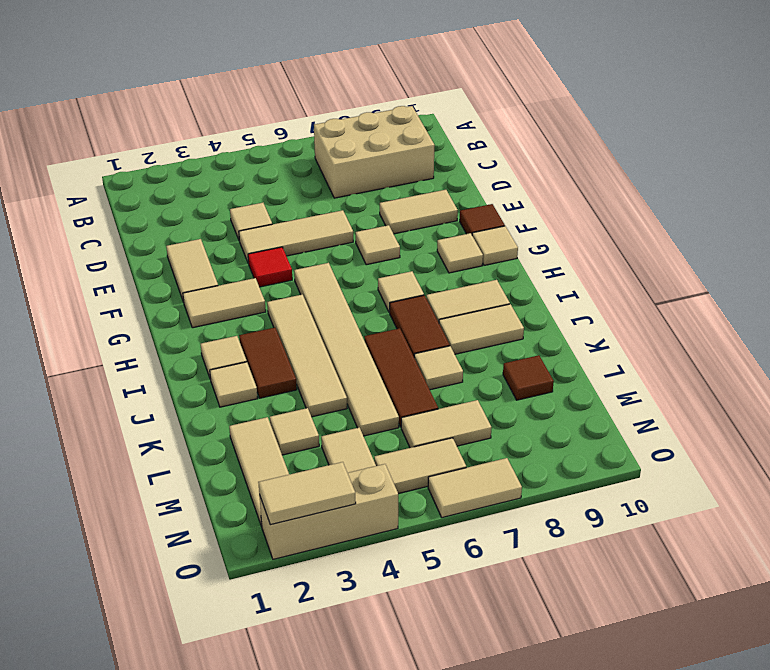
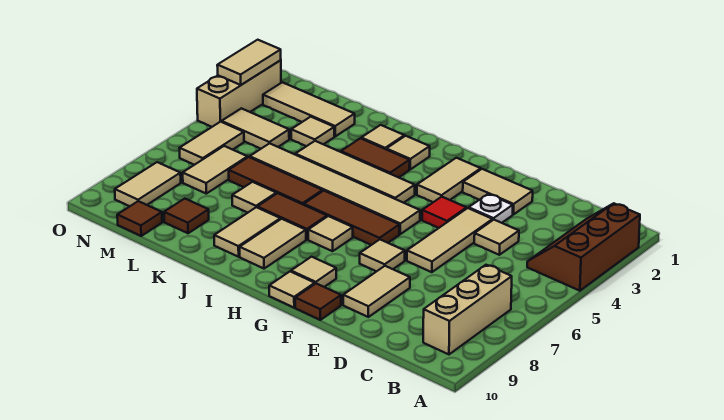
none -> brown 2x3 slope [527,203,640,291]
tan 2x3 brick [314,106,435,198] -> tan 1x3 brick [423,265,512,354]
none -> white 1x1 plate [469,194,513,223]
none -> brown 1x3 tile [304,191,399,245]
none -> brown 1x1 tile [117,201,162,236]
tan 1x2 tile [428,458,522,518] -> tan 1x2 tile moved to [115,162,181,206]

